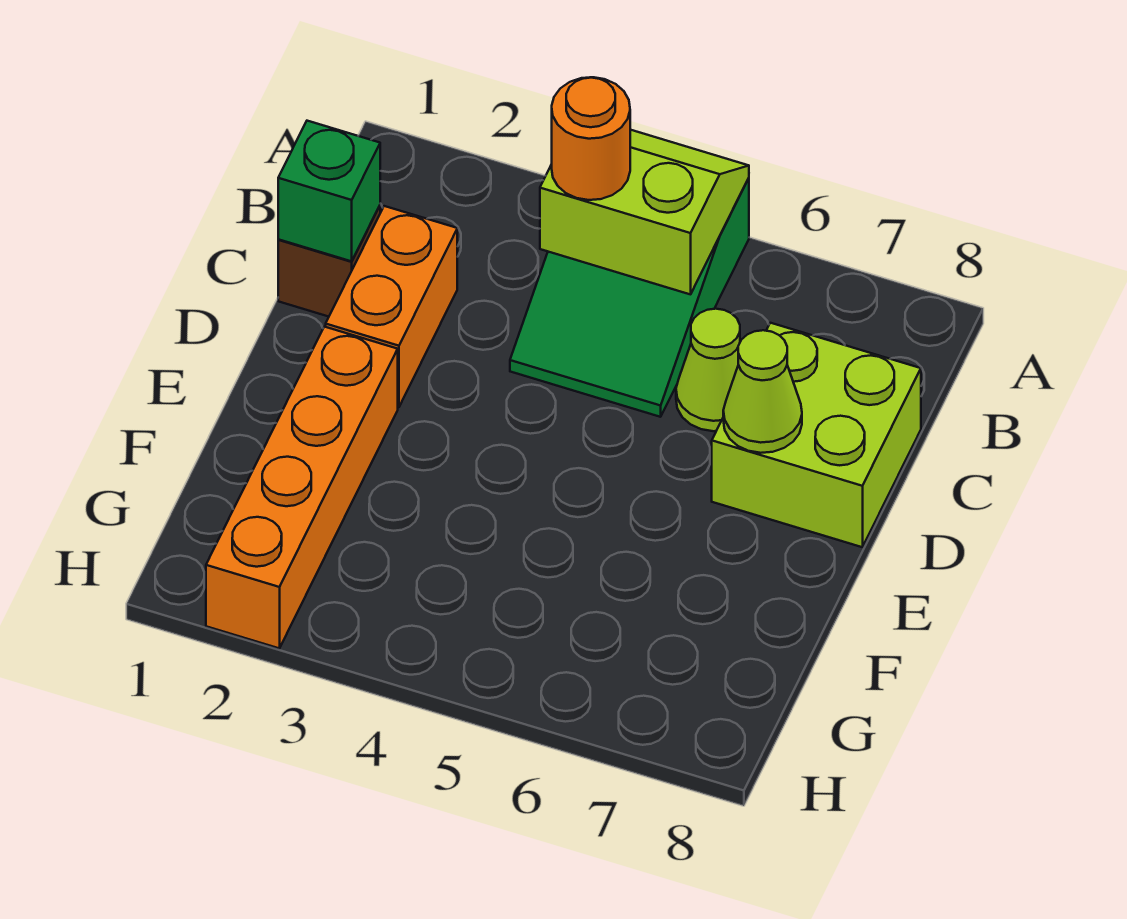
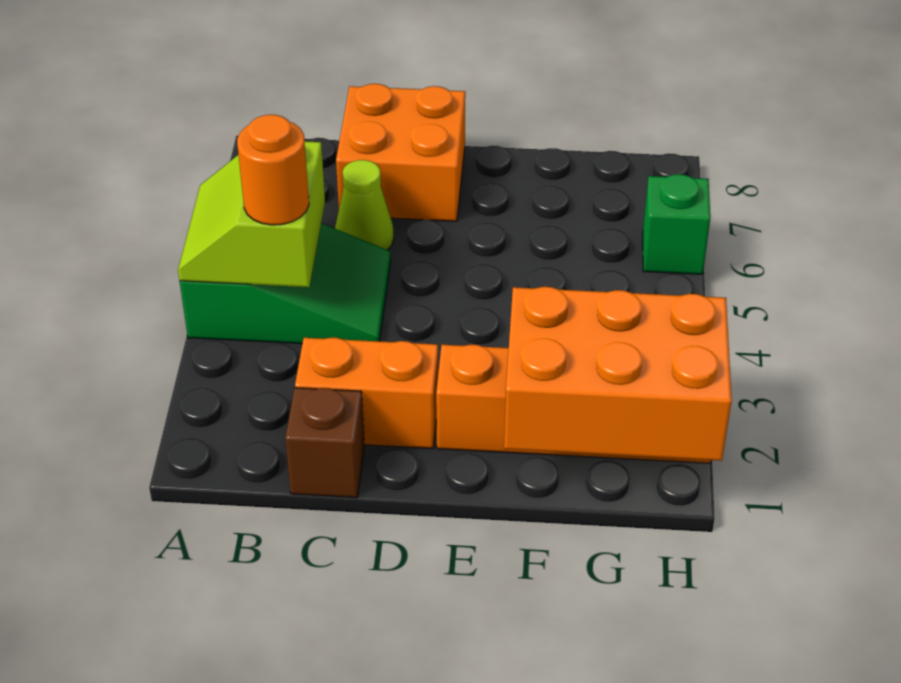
green 1x1 brick [278,121,380,261] -> green 1x1 brick moved to [643,174,710,274]
lime 2x2 brick [712,323,921,547] -> orange 2x2 brick [336,84,465,221]
lime 1x1 cone [723,330,802,453] -> none
none -> orange 2x3 brick [504,287,732,461]

